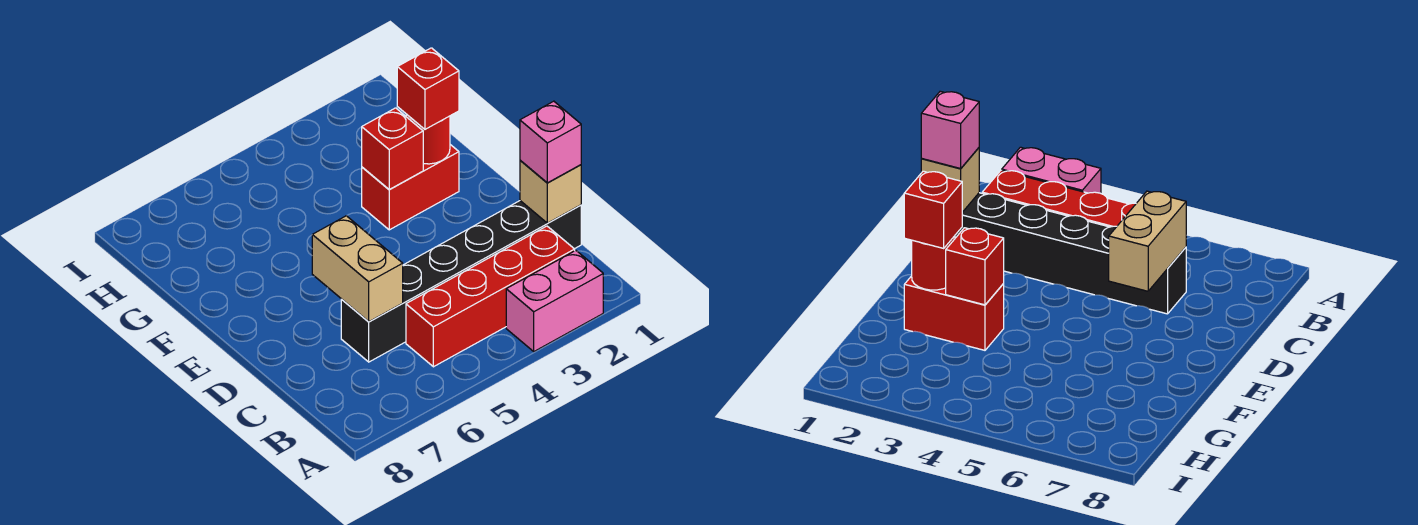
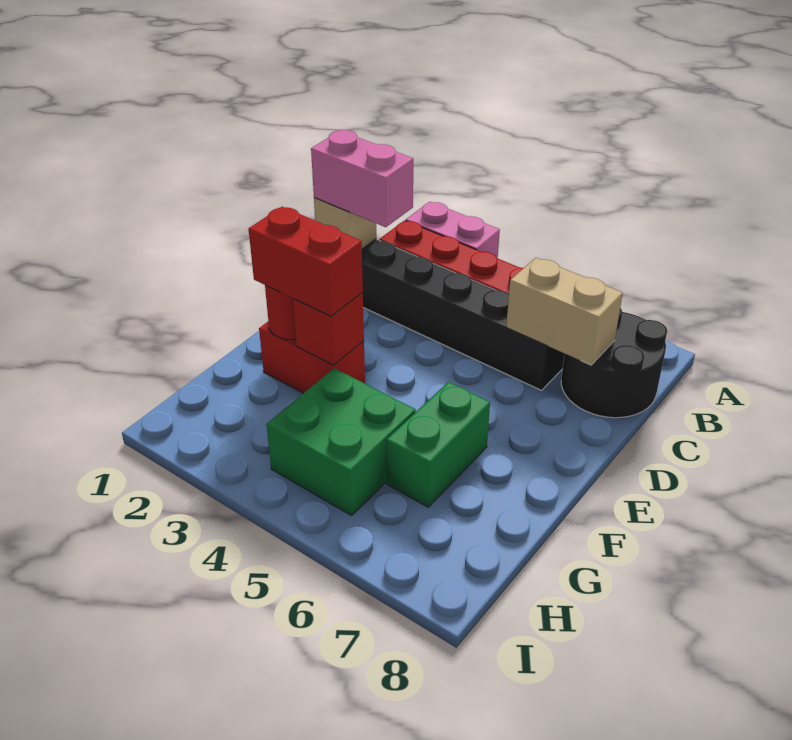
none -> black 2x2 round brick [561,308,667,418]
pink 1x1 brick [520,101,581,183] -> pink 1x2 brick [311,130,413,227]
tan 1x2 brick [312,216,403,322] -> tan 1x2 brick turned to [506,258,623,365]
red 1x1 brick [397,48,459,129] -> red 1x2 brick [249,207,363,316]
none -> green 1x2 brick [387,382,490,507]
none -> green 2x2 brick [266,368,416,515]

